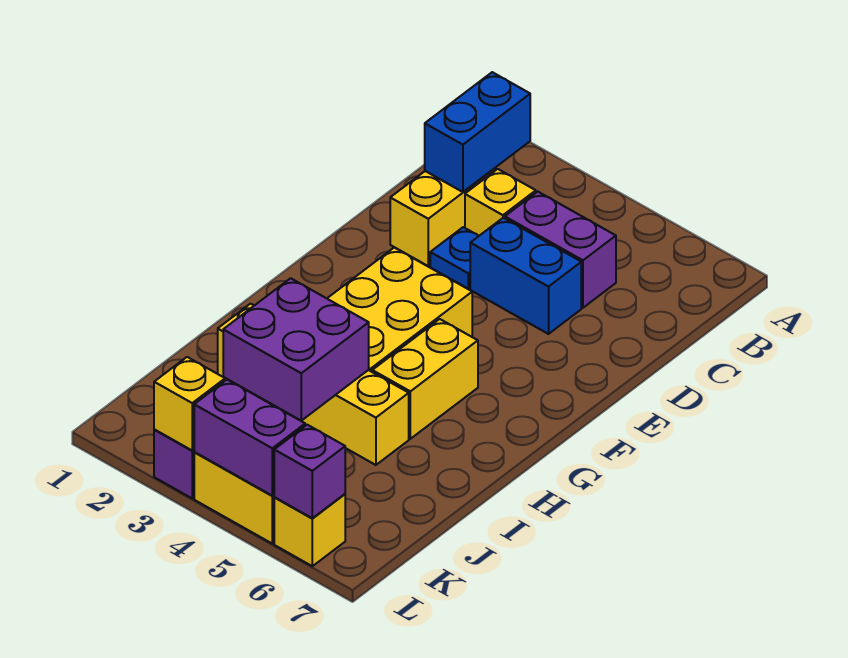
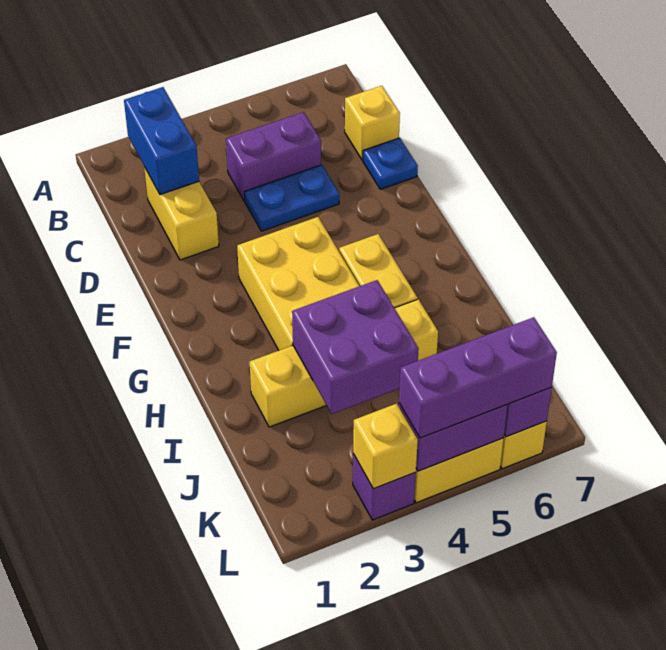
yellow 1x1 brick [465,169,536,236] -> yellow 1x1 brick moved to [345,86,400,160]
blue 1x1 plate [430,227,478,289] -> blue 1x1 plate moved to [363,138,418,189]
blue 1x2 brick [470,218,581,334] -> blue 1x2 plate [244,165,339,231]
none -> purple 1x3 brick [399,317,557,438]

